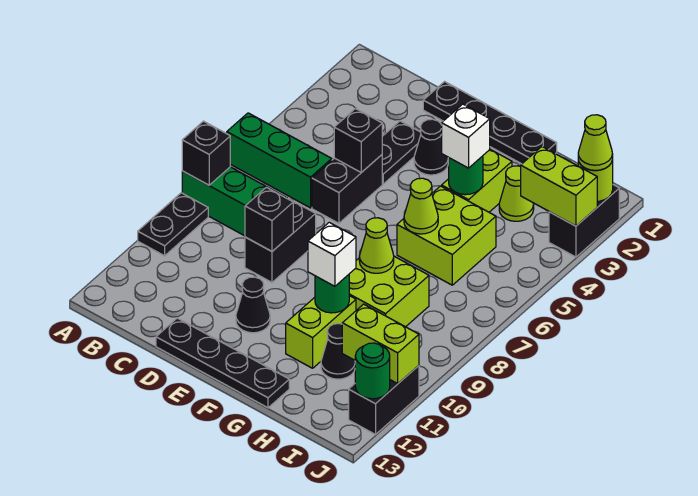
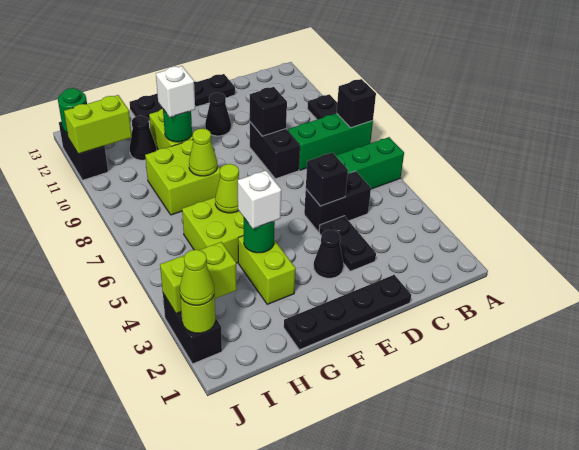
black 1x2 brick [312,155,382,223] -> black 1x2 brick turned to [304,171,371,232]
lime 1x1 cone [499,166,534,221] -> none

